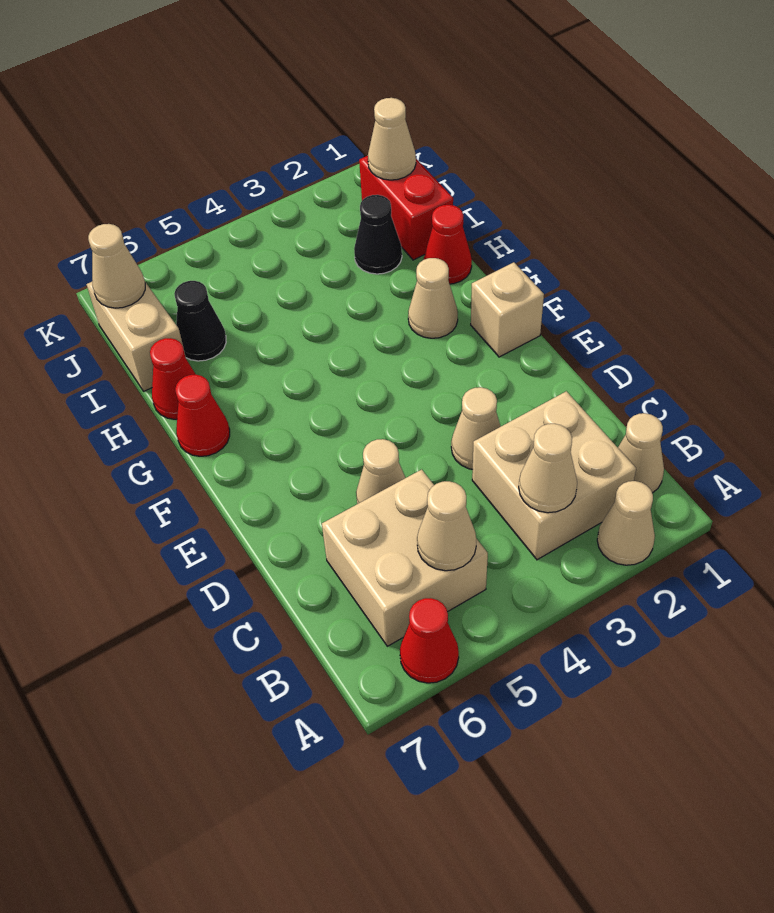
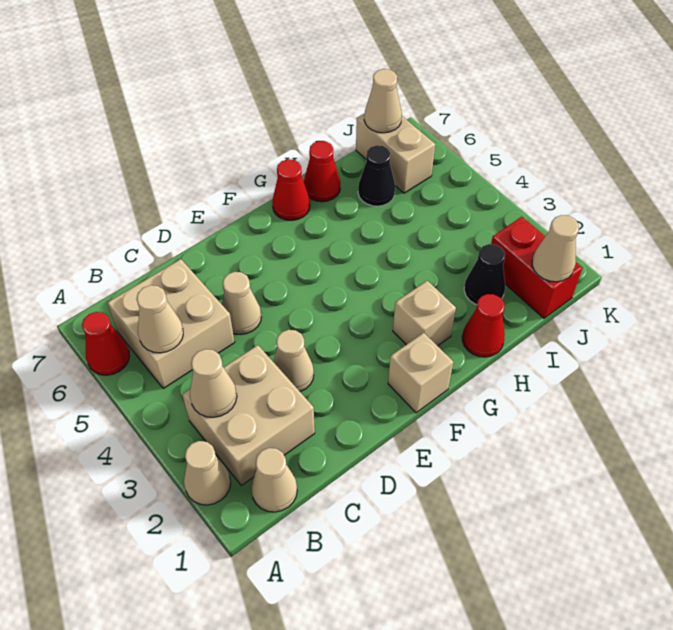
tan 1x1 cone [408,258,458,338] -> tan 1x1 brick [393,281,456,346]
red 1x2 brick [359,156,453,260] -> red 1x2 brick turned to [491,217,582,318]
tan 1x2 brick [86,281,186,391] -> tan 1x2 brick turned to [356,113,435,193]

